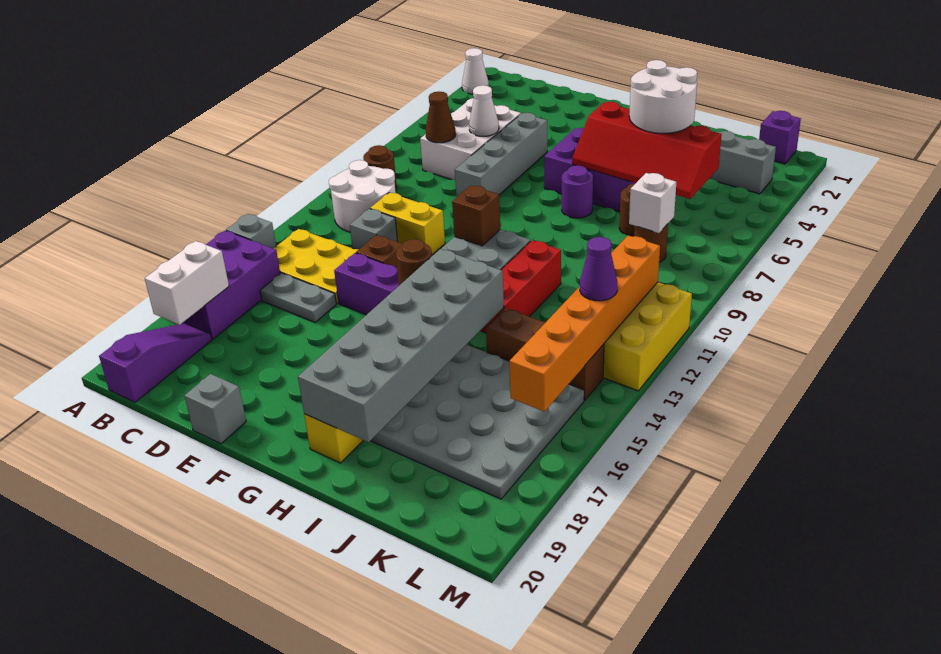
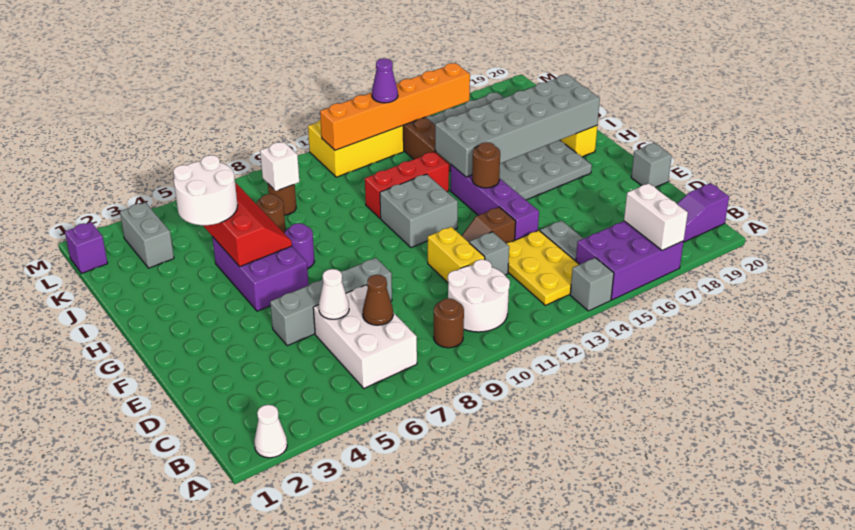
white 1x2 brick [145,241,229,325] -> white 1x2 brick turned to [624,183,688,250]
white 2x3 brick [420,98,521,180] -> white 2x3 brick turned to [313,285,417,388]
brown 1x1 brick [452,185,500,246] -> none

